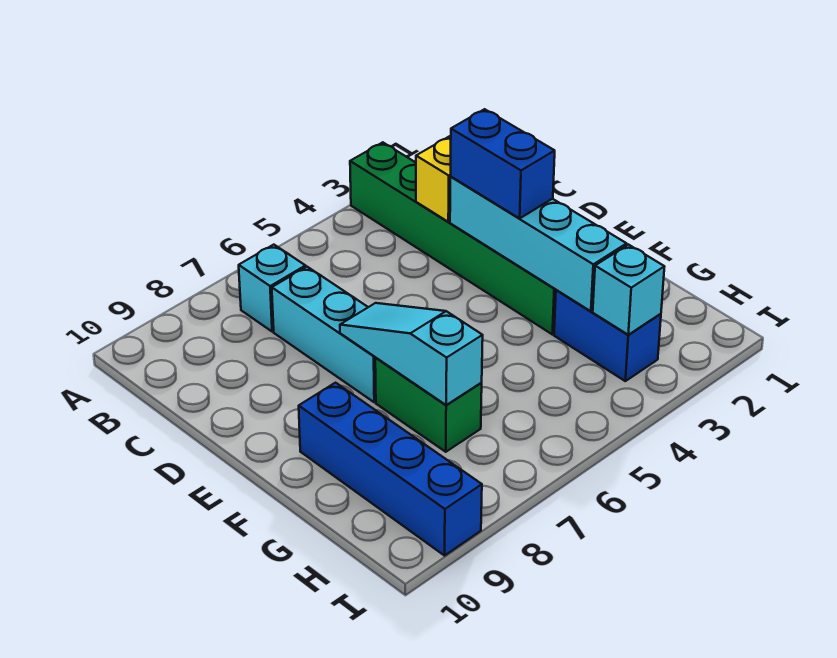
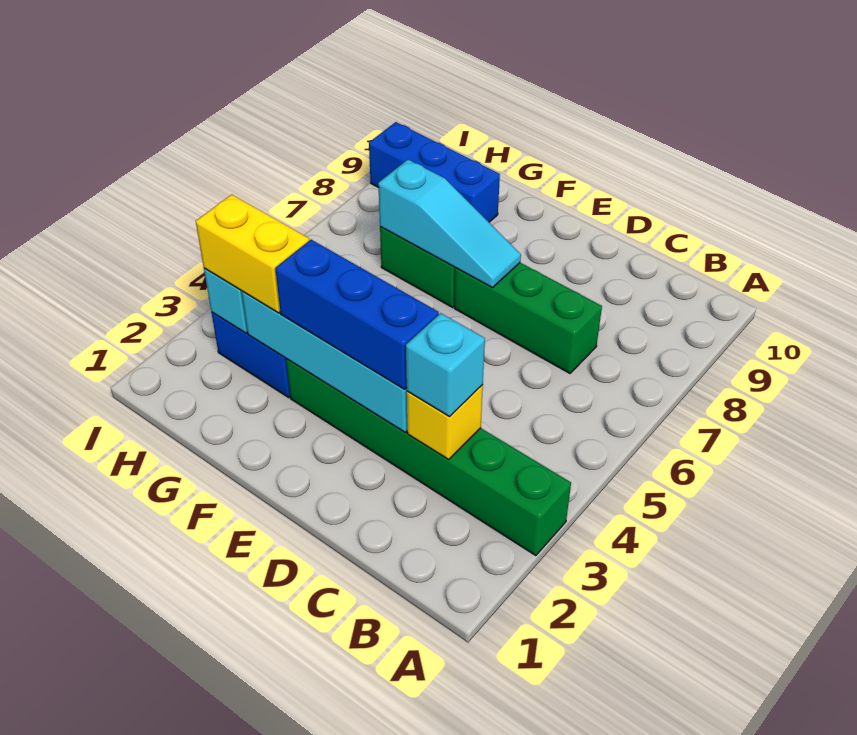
cyan 1x1 brick [239,245,306,332] -> cyan 1x1 brick moved to [406,313,485,417]
cyan 1x3 brick [272,267,376,402] -> green 1x3 brick [454,263,602,373]
blue 1x2 brick [451,109,555,218] -> blue 1x3 brick [275,240,439,389]
blue 1x4 brick [299,383,482,556] -> blue 1x3 brick [369,122,500,222]
none -> yellow 1x2 brick [196,195,309,313]

